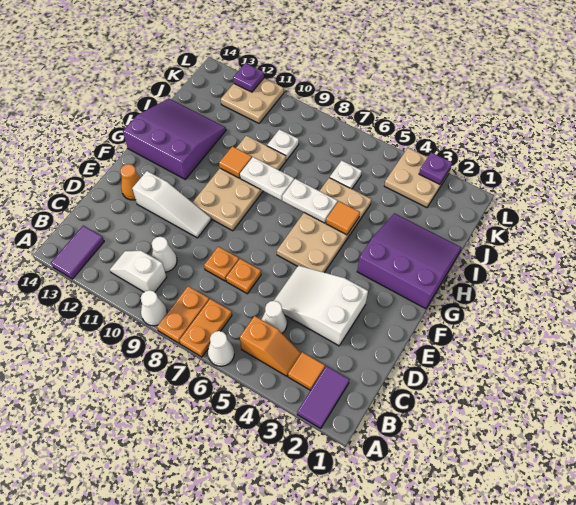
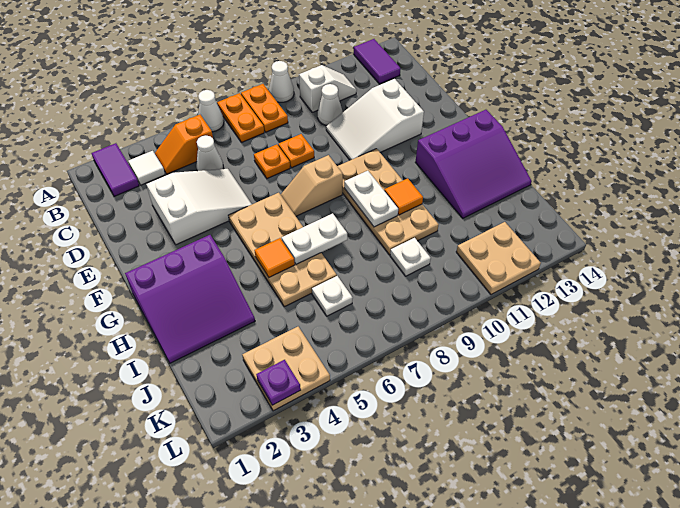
orange 1x1 tile [288,352,325,390] -> white 1x1 tile [128,151,165,185]
white 1x3 slope [132,171,211,238] -> white 2x3 slope [326,79,424,160]
orange 1x1 cone [120,164,140,200] -> none
none -> tan 1x2 slope [281,155,343,216]
white 1x2 plate [240,157,294,200] -> white 1x2 plate turned to [344,171,398,227]
purple 1x1 plate [233,63,264,92] -> none

